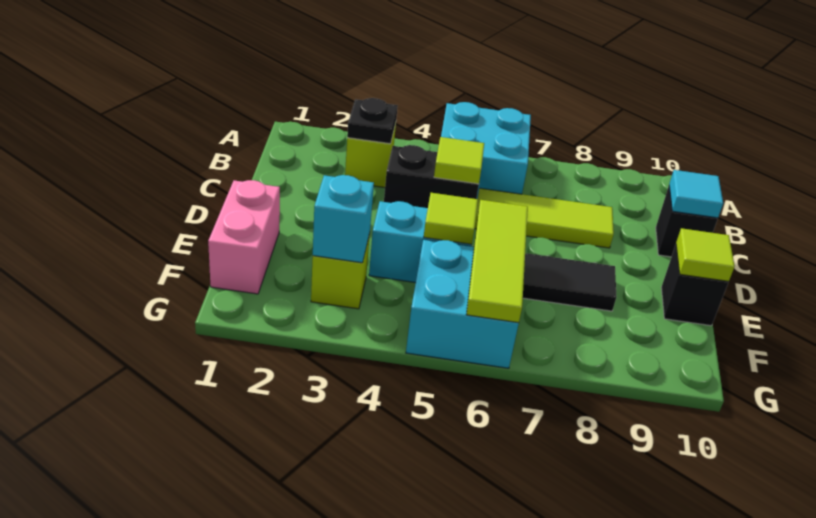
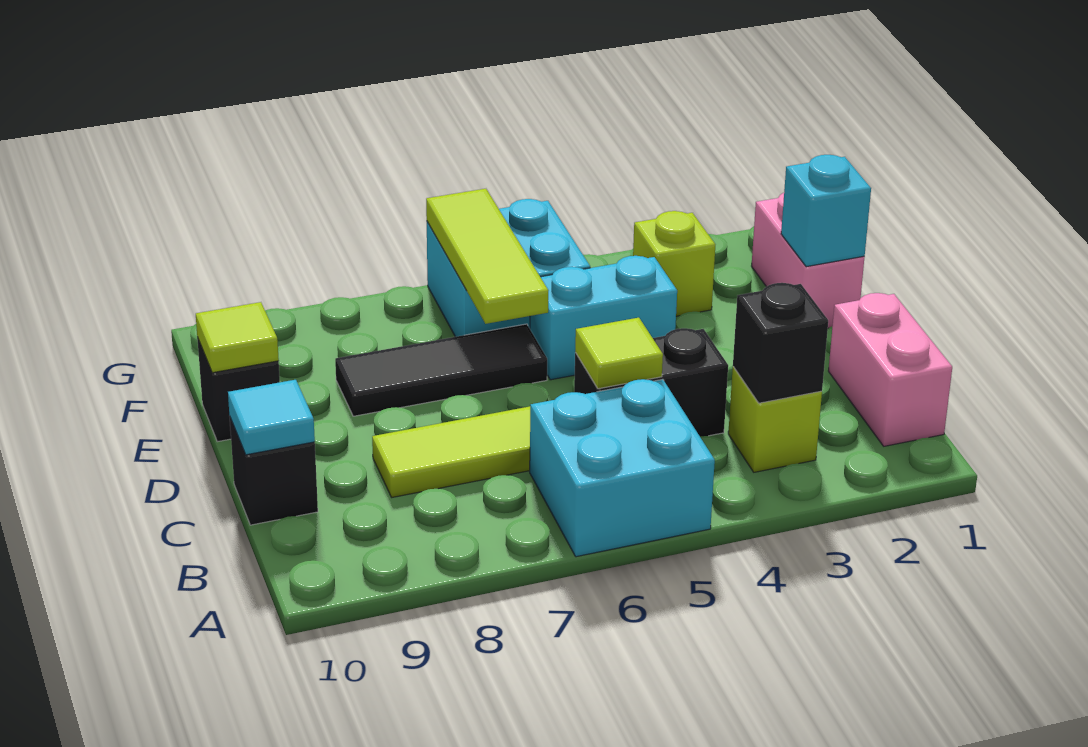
none -> pink 1x2 brick [829,293,952,446]
black 1x1 plate [347,98,398,144] -> black 1x1 brick [733,283,828,403]
lime 1x1 tile [424,193,478,244] -> none
cyan 1x1 brick [313,175,374,263] -> cyan 1x1 brick moved to [781,155,871,267]

